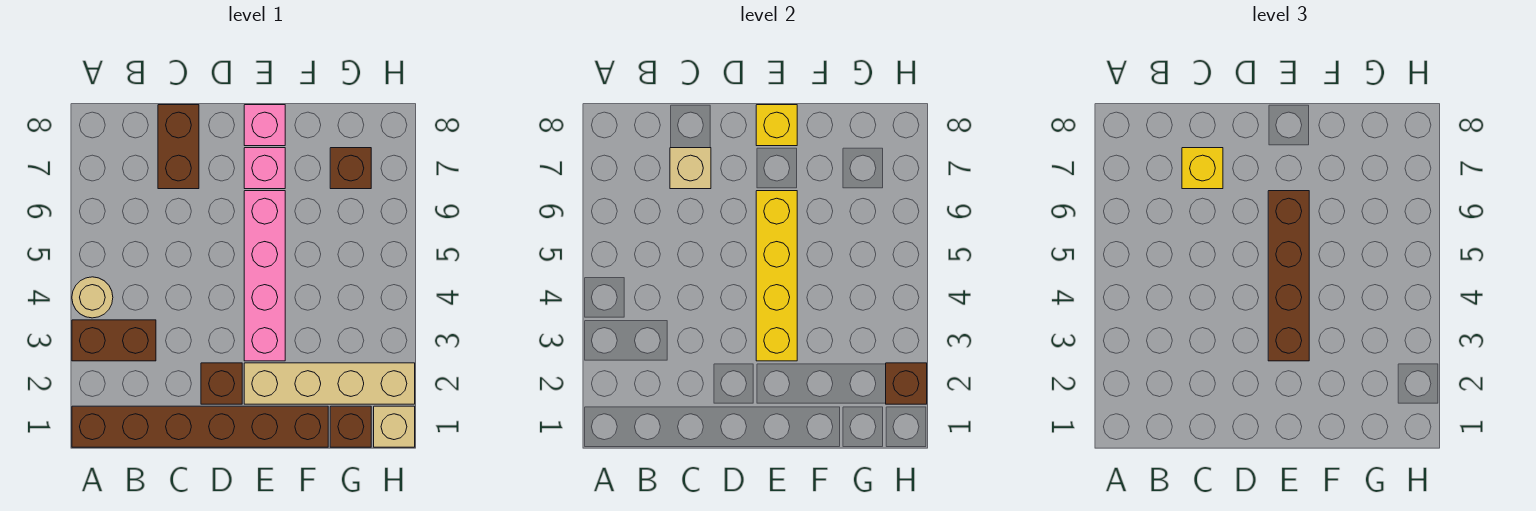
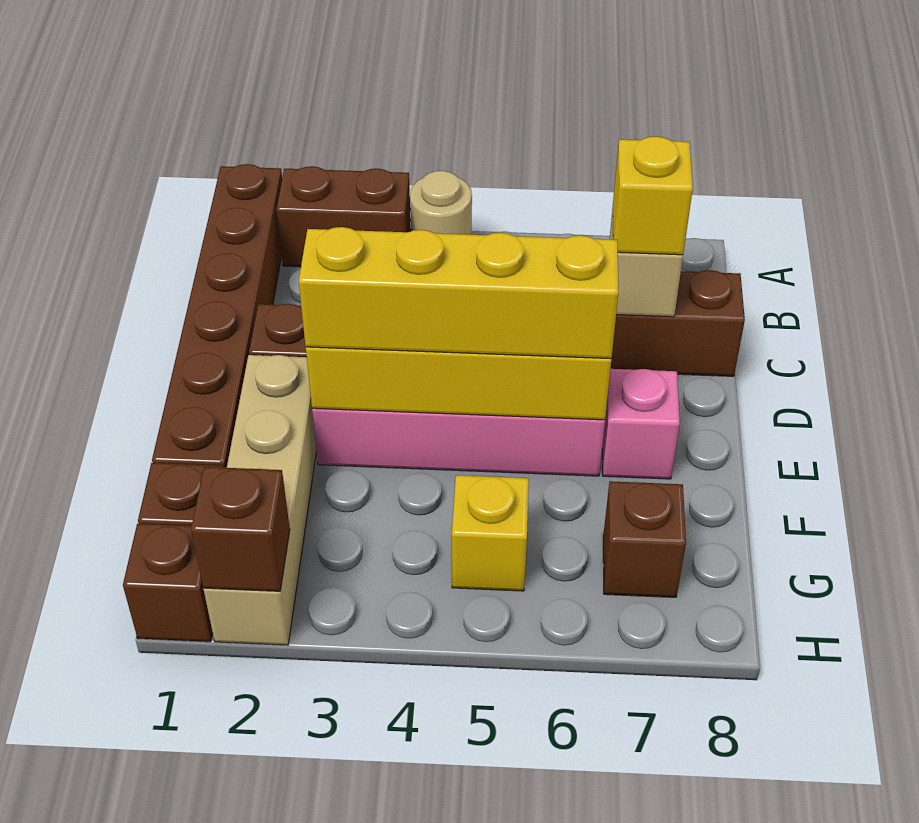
brown 1x2 brick [72,320,156,361] -> brown 1x2 brick turned to [276,166,411,267]
brown 1x4 brick [1268,191,1309,361] -> yellow 1x4 brick [299,227,619,359]
pink 1x1 brick [244,105,285,146] -> none
yellow 1x1 brick [756,105,797,146] -> yellow 1x1 brick moved to [452,475,529,591]
tan 1x1 brick [374,406,415,447] -> brown 1x1 brick [123,524,213,642]

